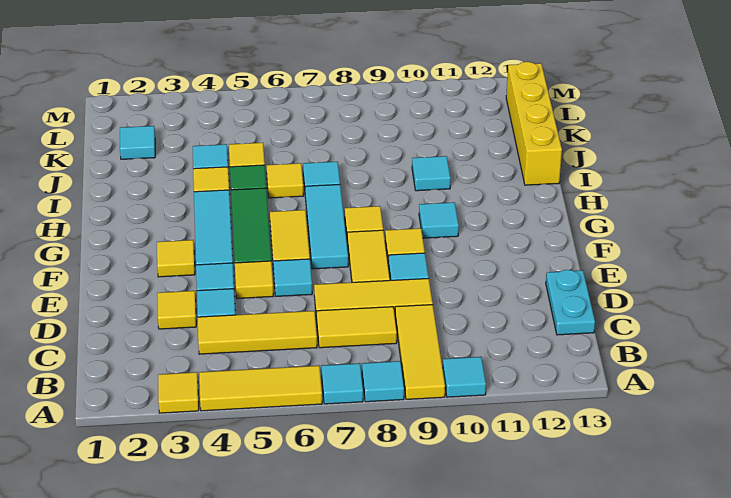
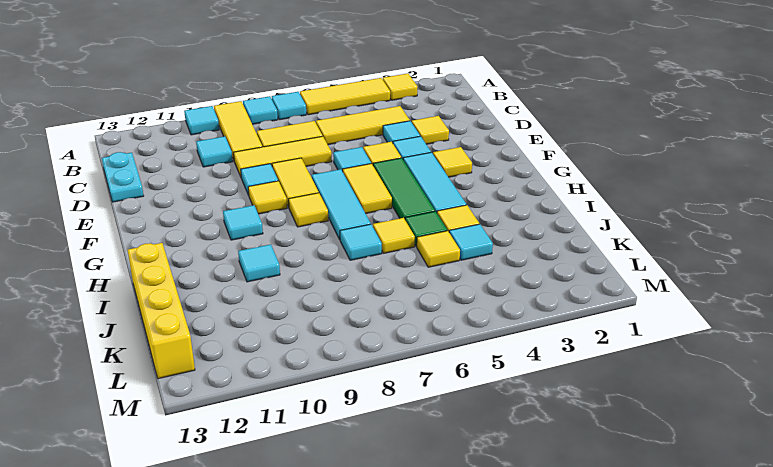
cyan 1x1 tile [120,126,155,159] -> cyan 1x1 tile moved to [196,136,233,167]

